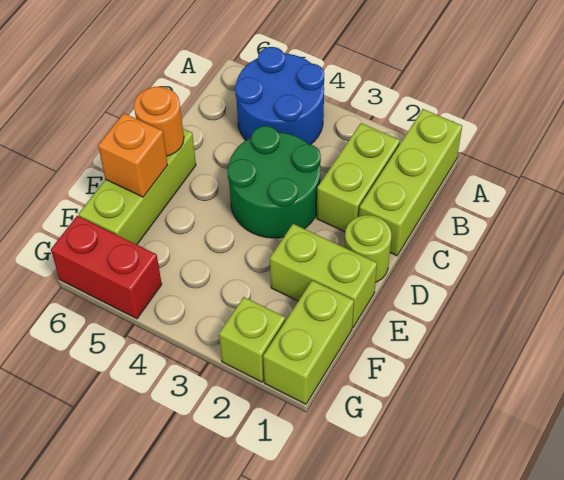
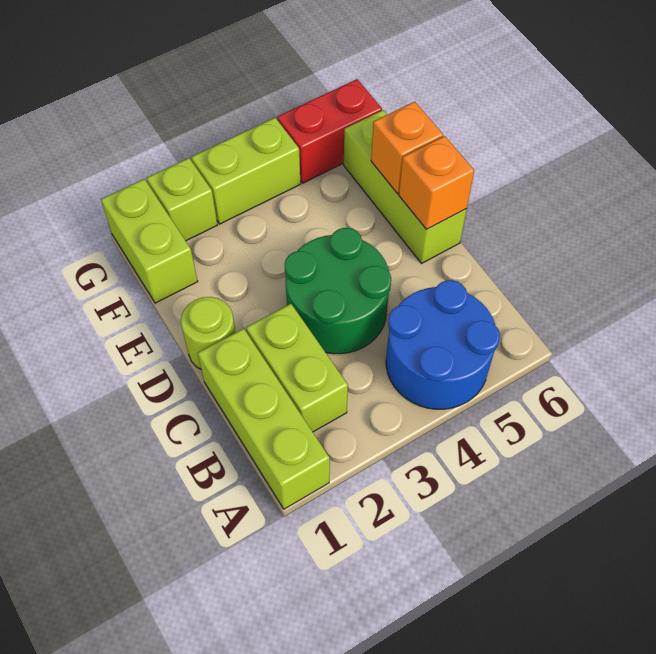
orange 1x1 round brick [134,87,184,156] -> orange 1x1 brick [399,136,474,230]
lime 1x2 brick [270,224,377,327] -> lime 1x2 brick moved to [191,118,300,224]

